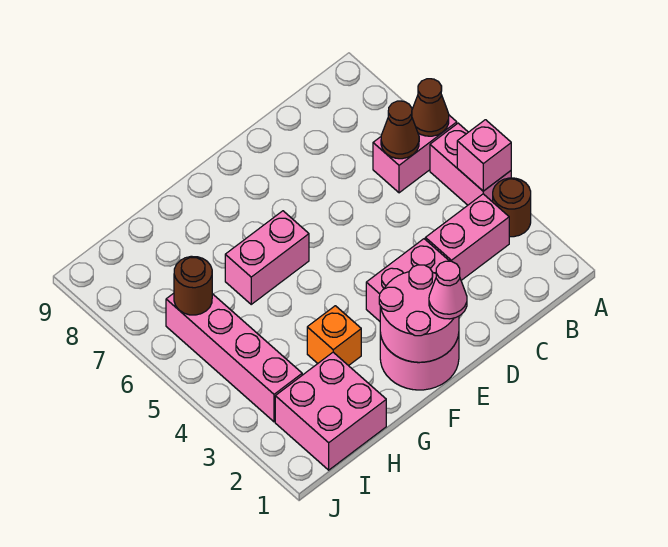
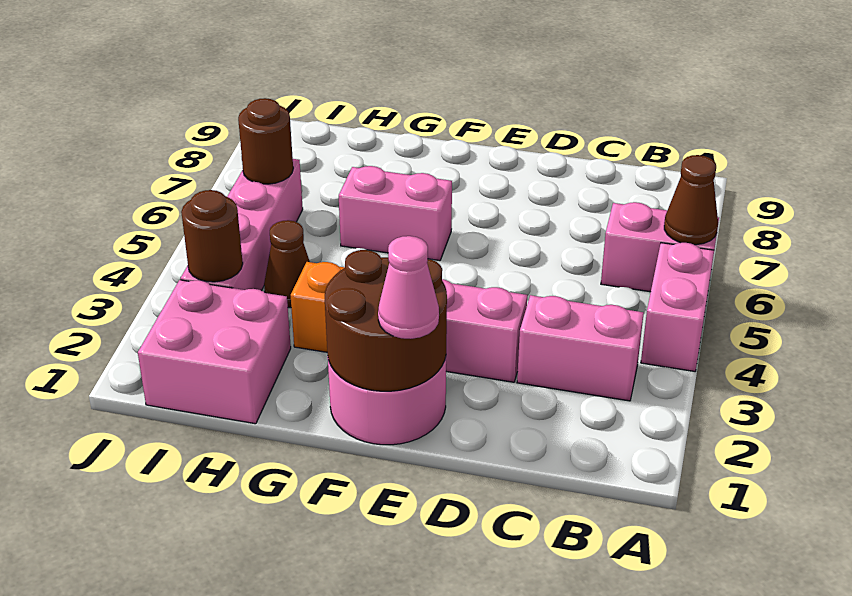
brown 1x1 round brick [493,178,531,237] -> brown 1x1 round brick moved to [181,190,243,282]
pink 1x1 brick [457,120,511,191] -> none
brown 1x1 cone [381,101,419,159] -> brown 1x1 cone moved to [264,220,310,308]
pink 2x2 round brick [379,265,459,362] -> brown 2x2 round brick [325,250,447,391]

